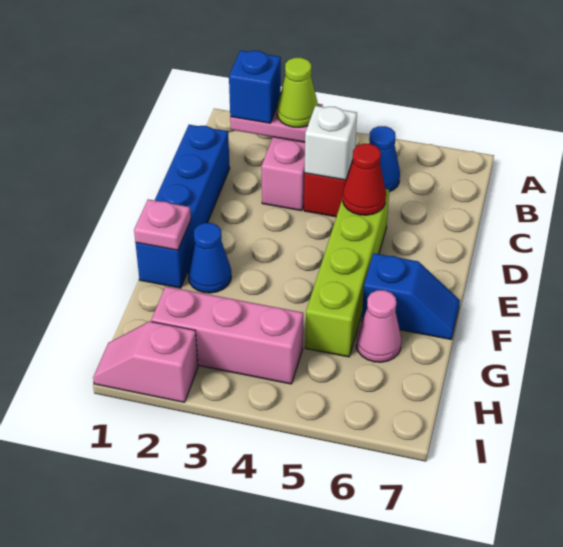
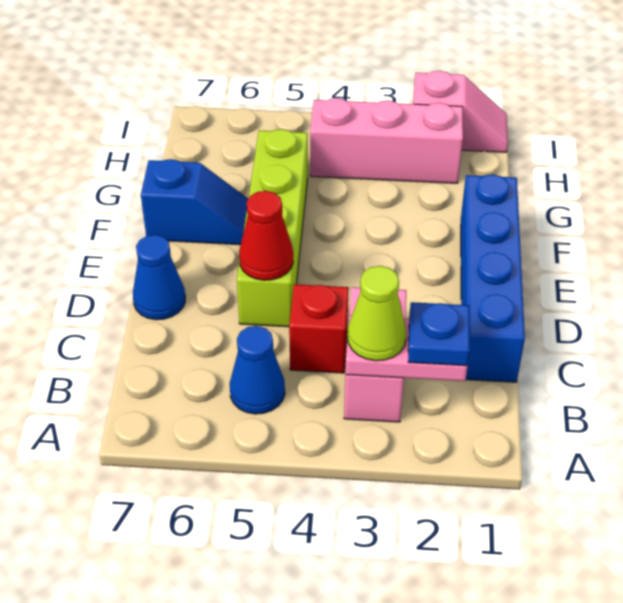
blue 1x1 brick [229,50,281,123] -> blue 1x1 plate [408,302,470,366]
white 1x1 brick [305,106,357,180] -> none
pink 1x1 plate [134,199,191,250] -> none
blue 1x1 cone [188,223,231,293] -> blue 1x1 cone moved to [133,235,185,320]
blue 1x2 slope [362,253,460,340] -> blue 1x2 slope turned to [141,159,248,245]
pink 1x1 cone [356,290,401,362] -> none

